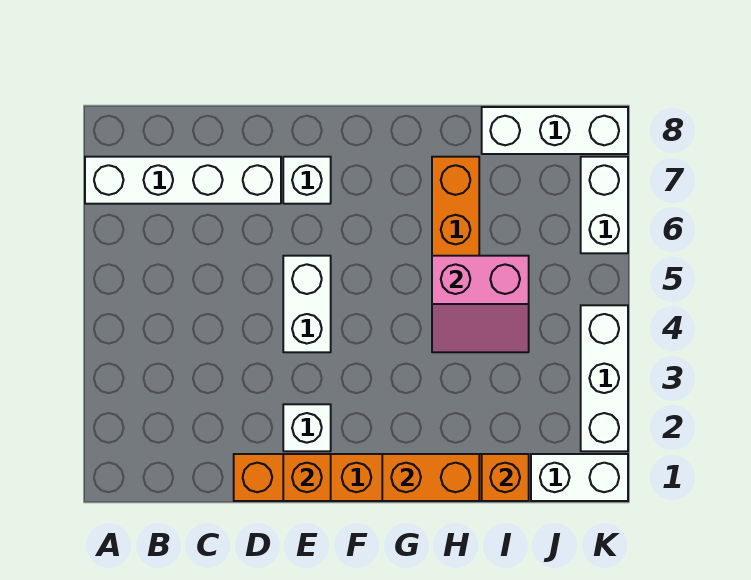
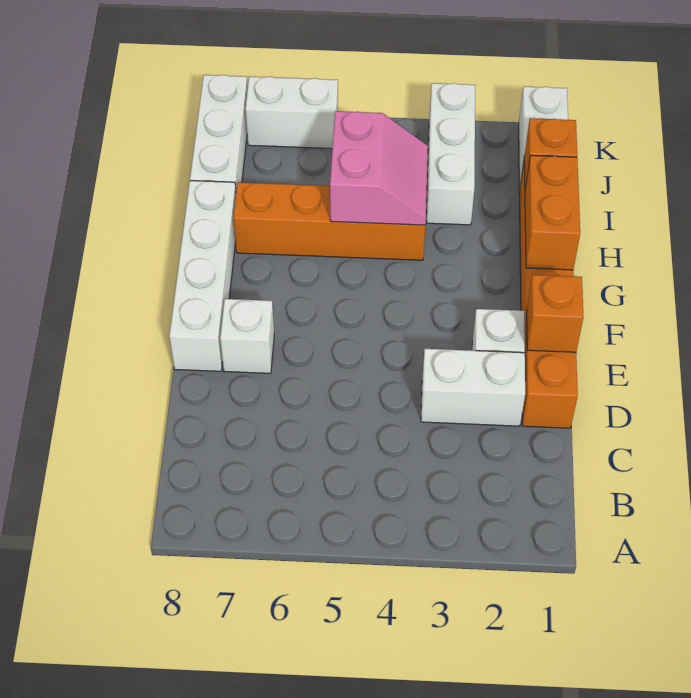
white 1x4 brick [85,157,281,204] -> white 1x4 brick moved to [169,181,236,371]
white 1x2 brick [283,256,331,352] -> white 1x2 brick moved to [421,349,525,426]
white 1x3 brick [581,305,628,451] -> white 1x3 brick turned to [427,83,475,225]

